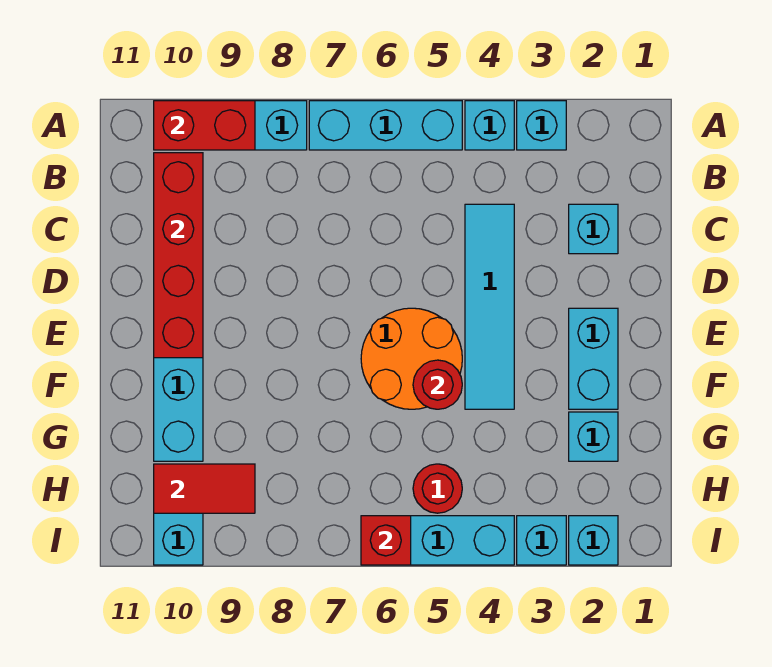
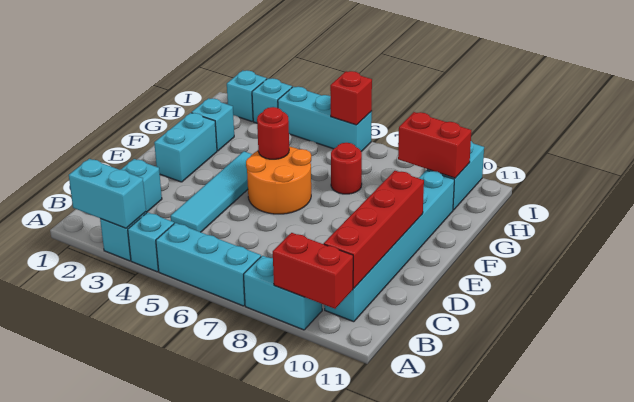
none -> cyan 1x2 brick [69,159,146,228]
red 1x1 round brick [413,464,462,513] -> red 1x1 round brick moved to [331,143,362,194]
red 1x2 tile [154,464,255,513] -> red 1x2 brick [398,112,471,178]

